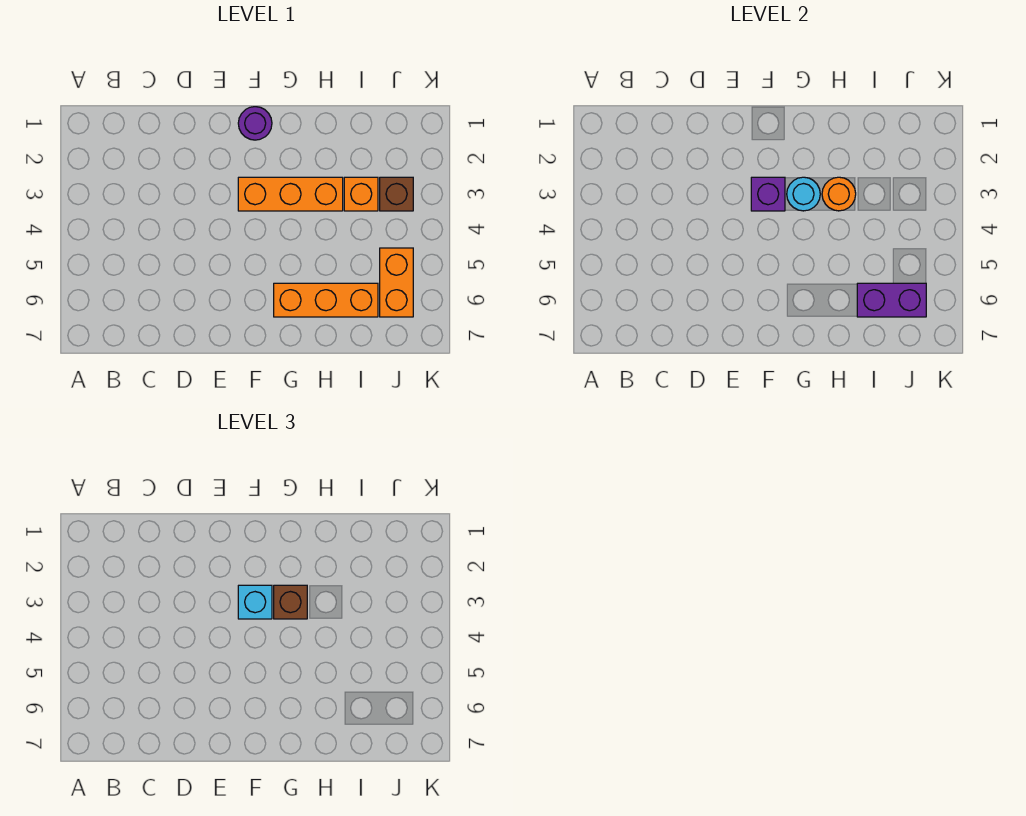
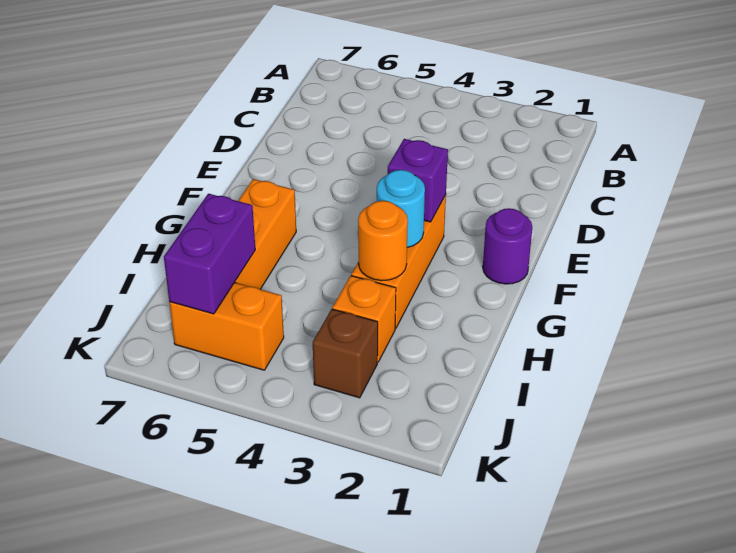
cyan 1x1 brick [238,585,272,619] -> none
brown 1x1 brick [274,585,307,619] -> none

